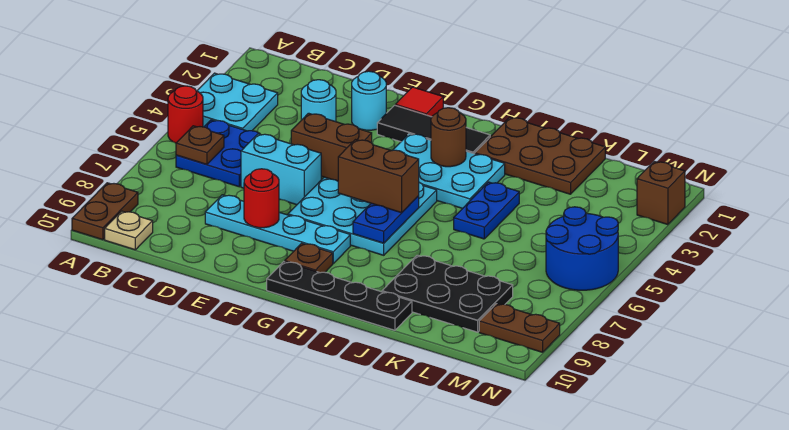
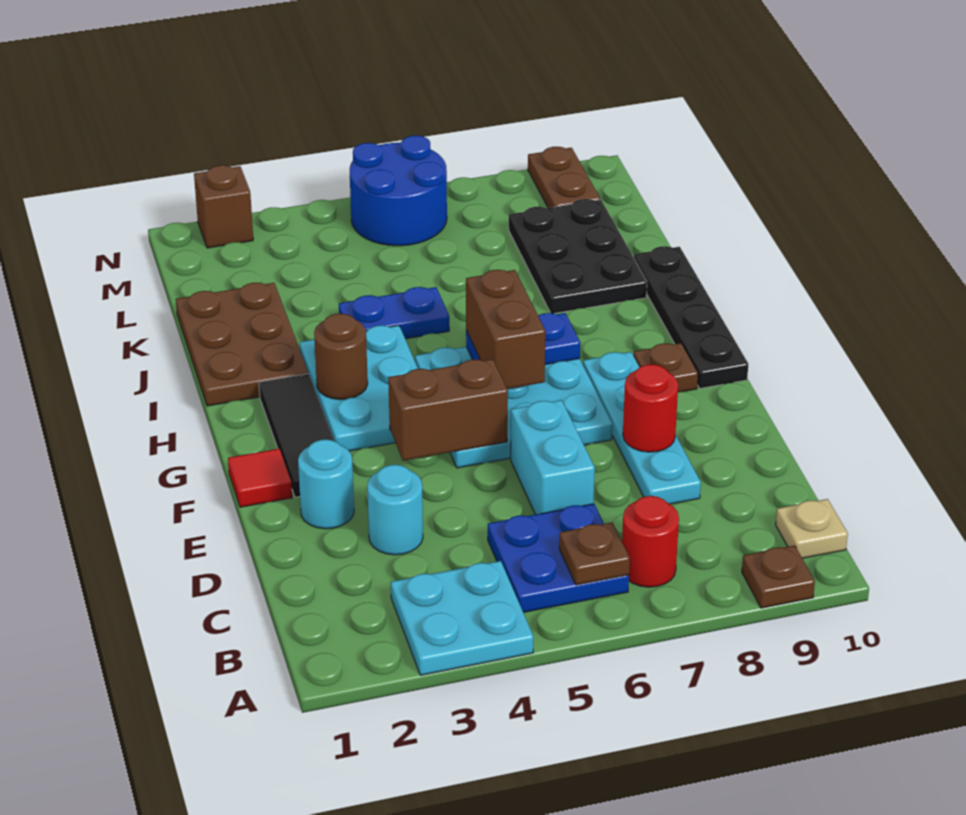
red 1x1 round brick [168,86,203,143] -> red 1x1 round brick moved to [622,496,679,587]
brown 1x2 plate [72,183,138,240] -> brown 1x1 plate [742,545,815,608]
brown 1x2 brick [291,113,372,181] -> brown 1x2 brick turned to [388,359,508,461]

